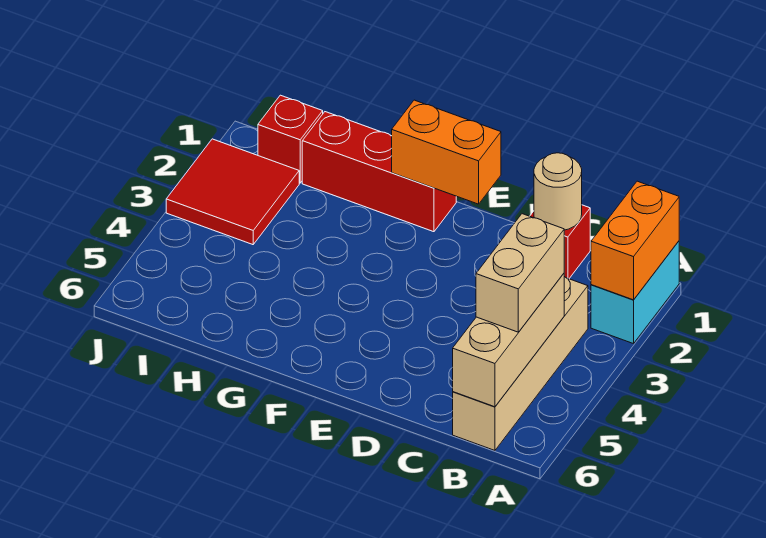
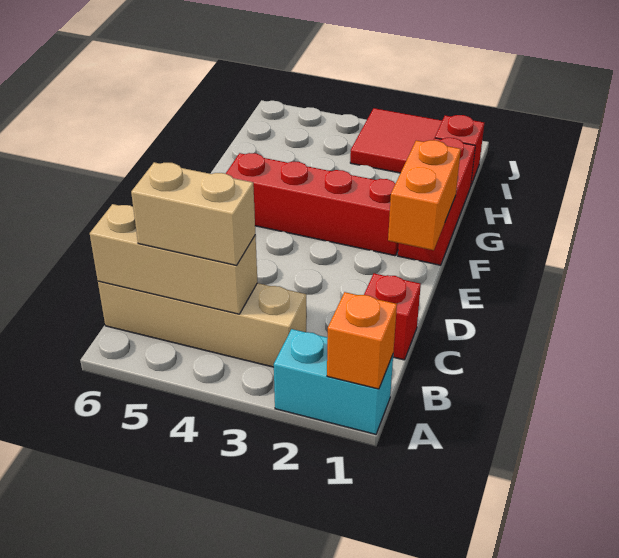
orange 1x2 brick [591,181,679,300] -> orange 1x1 brick [327,292,397,389]
tan 1x1 round brick [534,153,582,230] -> none
none -> red 1x4 brick [226,153,399,256]

